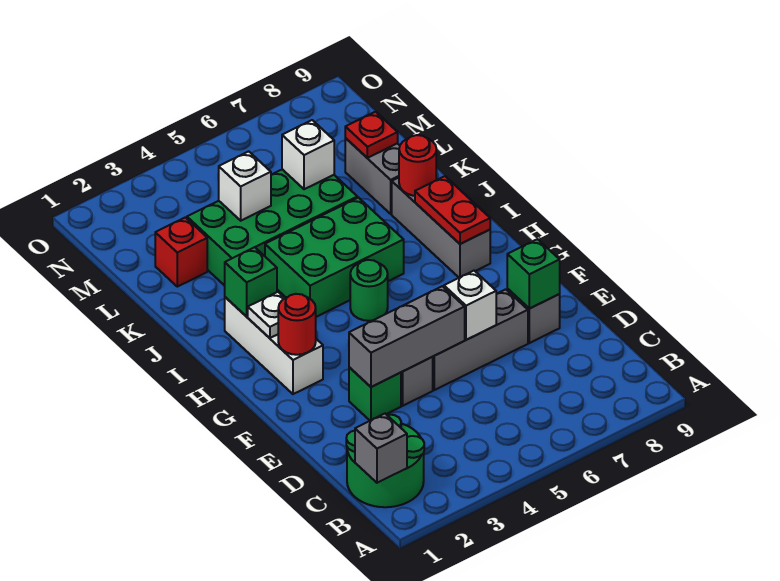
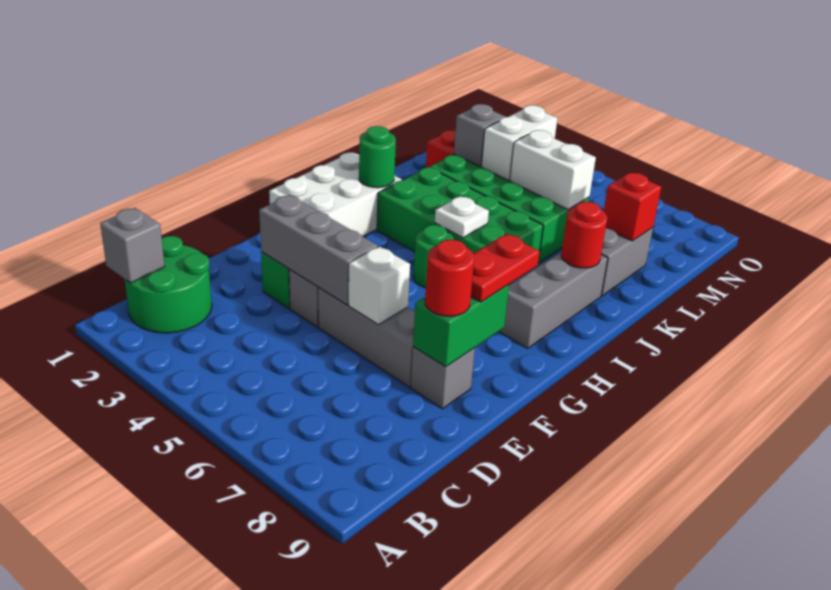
green 1x1 brick [507,239,560,309] -> green 1x2 brick [413,284,509,367]
white 1x3 brick [225,297,323,394] -> white 2x3 brick [269,153,402,237]
red 1x1 round brick [278,294,316,355] -> red 1x1 round brick moved to [425,240,474,316]
white 1x1 plate [248,292,285,338] -> white 1x1 plate moved to [435,196,489,238]
red 1x2 plate [415,176,490,244] -> red 1x2 plate moved to [471,234,540,302]
green 1x1 brick [225,247,277,317] -> green 1x1 round brick [359,126,396,188]
green 2x3 brick [265,198,404,317] -> green 2x4 brick [377,167,543,253]
none -> grey 1x1 brick [454,104,506,166]
white 1x1 brick [218,151,271,221] -> white 1x2 brick [481,105,557,180]
white 1x1 brick [282,120,334,189] -> white 1x2 brick [510,130,596,210]
red 1x1 plate [345,112,398,158] -> red 1x1 brick [604,173,661,241]

